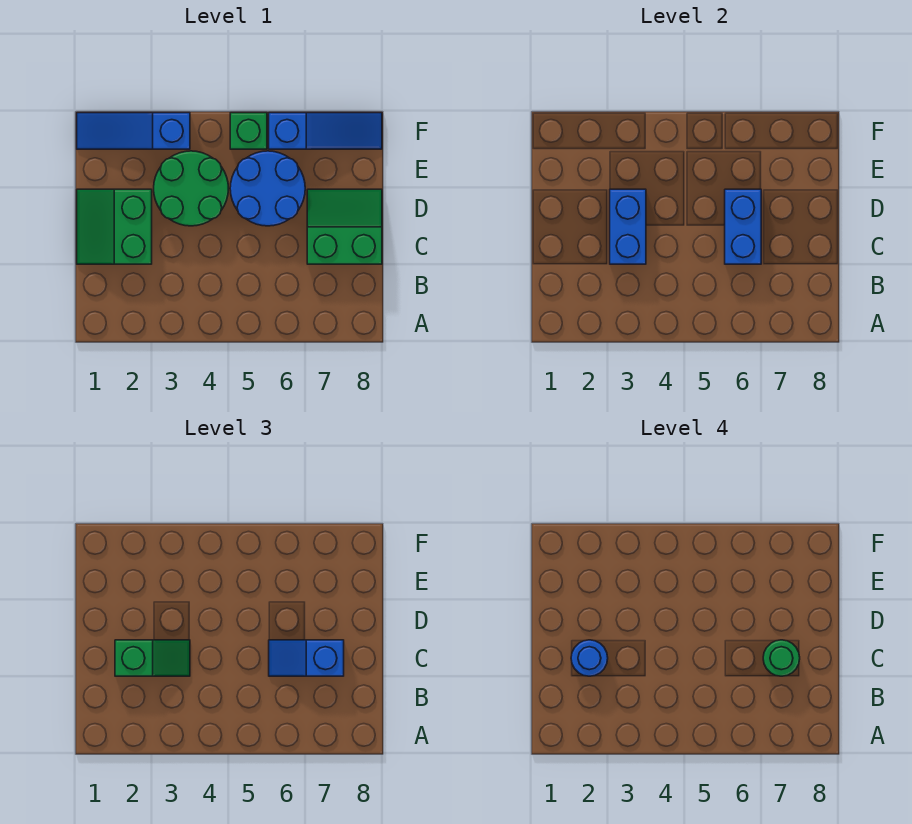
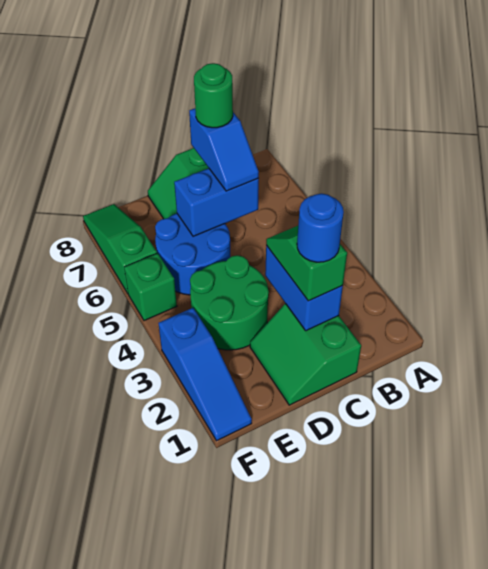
green 2x2 slope [77,189,152,264] -> green 2x2 slope turned to [250,304,361,405]
blue 1x2 brick [610,189,646,264] -> blue 1x2 brick turned to [265,246,343,331]
blue 1x3 slope [269,113,382,149] -> green 1x3 slope [83,204,157,293]

